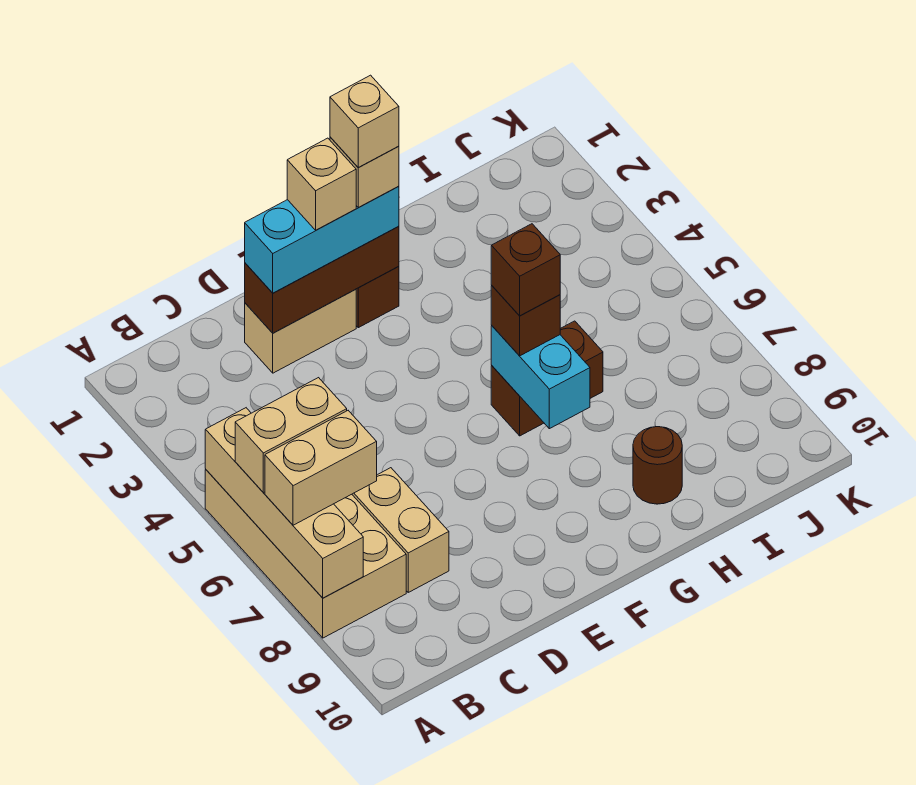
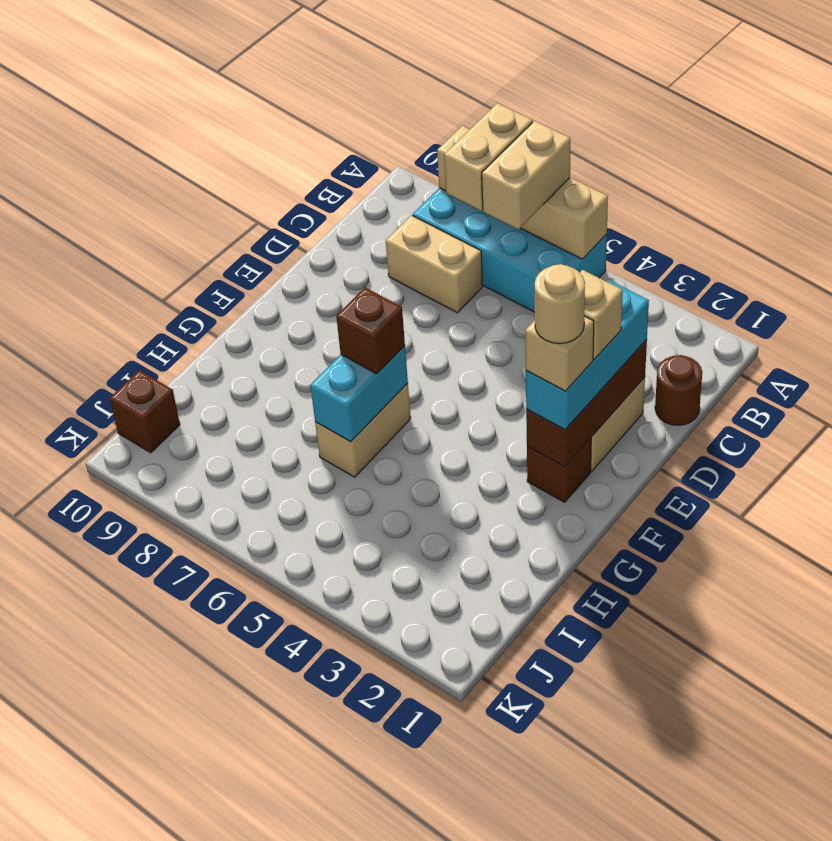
tan 2x4 brick [205,470,406,638] -> cyan 2x4 brick [413,188,607,312]
tan 1x1 brick [330,75,399,168] -> tan 1x1 round brick [535,264,585,344]
brown 1x2 brick [491,321,603,436] -> tan 1x2 brick [315,383,411,477]
cyan 1x2 brick [491,326,590,429] -> cyan 1x2 brick turned to [310,346,408,442]
brown 1x1 brick [491,224,560,316] -> brown 1x1 brick moved to [110,370,180,453]
brown 1x1 round brick [633,427,682,504] -> brown 1x1 round brick moved to [655,355,702,425]

